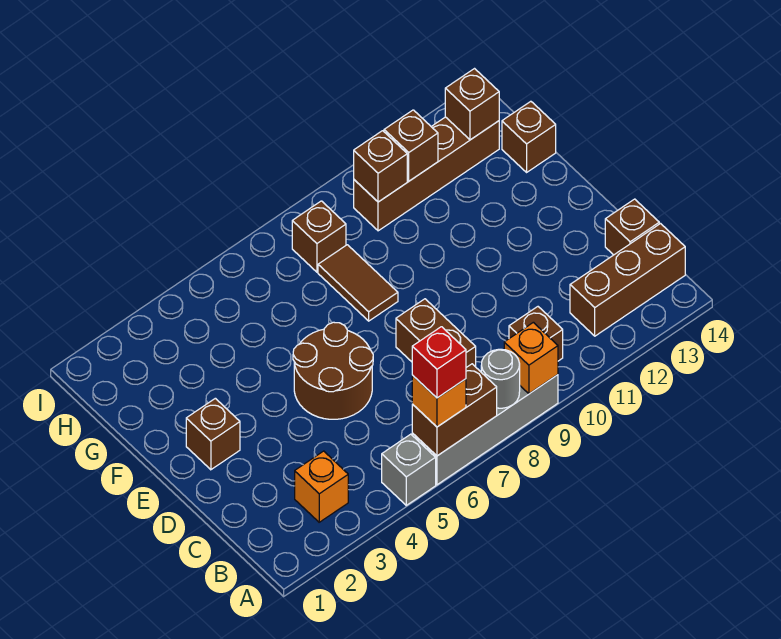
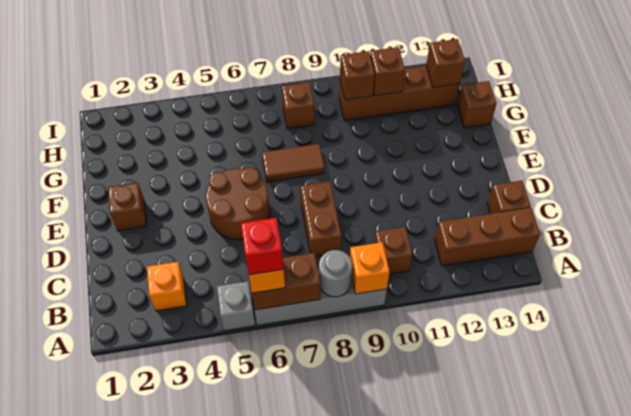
brown 1x2 tile [318,245,398,321] -> brown 1x2 tile turned to [262,144,324,182]

